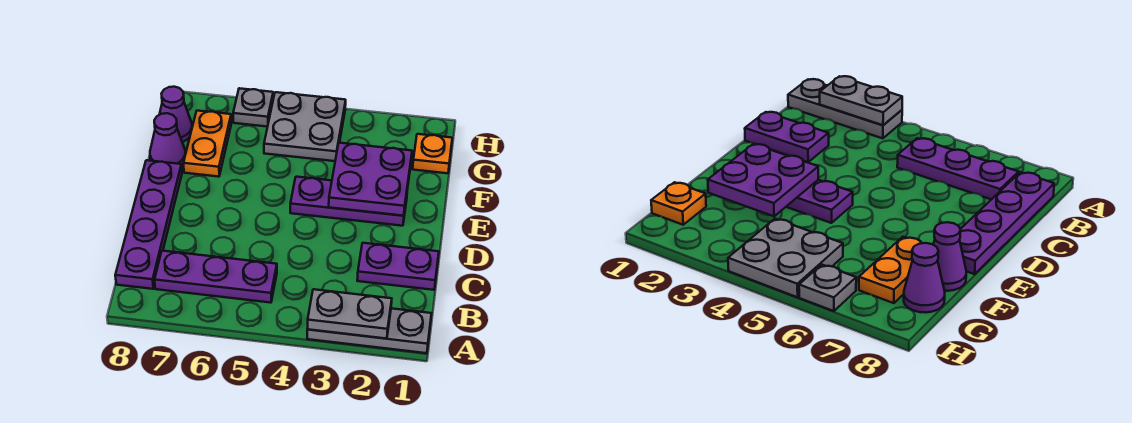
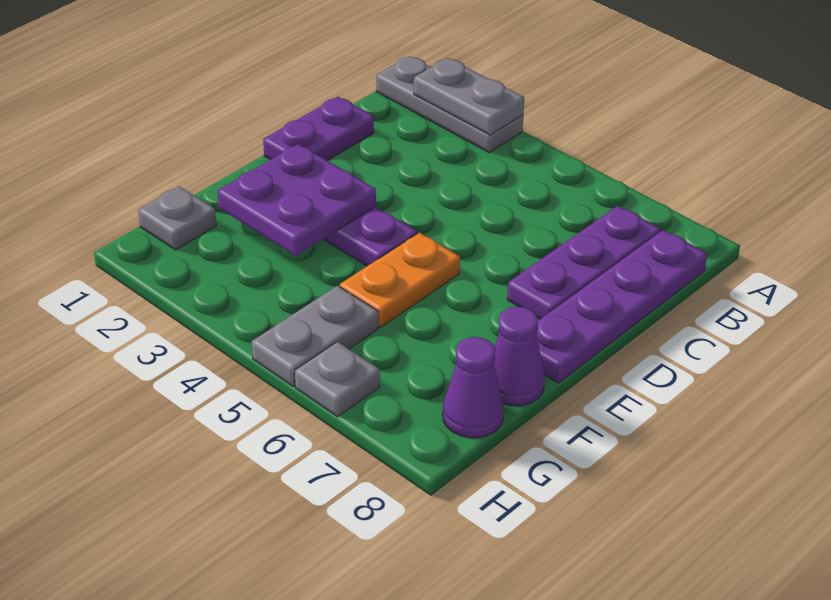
purple 1x3 plate [155,251,277,303] -> purple 1x3 plate turned to [507,206,661,319]
purple 1x2 plate [357,243,439,290] -> purple 1x2 plate turned to [263,97,374,161]
orange 1x2 plate [184,111,231,177] -> orange 1x2 plate moved to [339,233,460,327]
orange 1x1 plate [413,134,452,173] -> grey 1x1 plate [138,186,216,250]
grey 2x2 plate [264,92,346,161] -> grey 1x2 plate [252,286,378,387]

